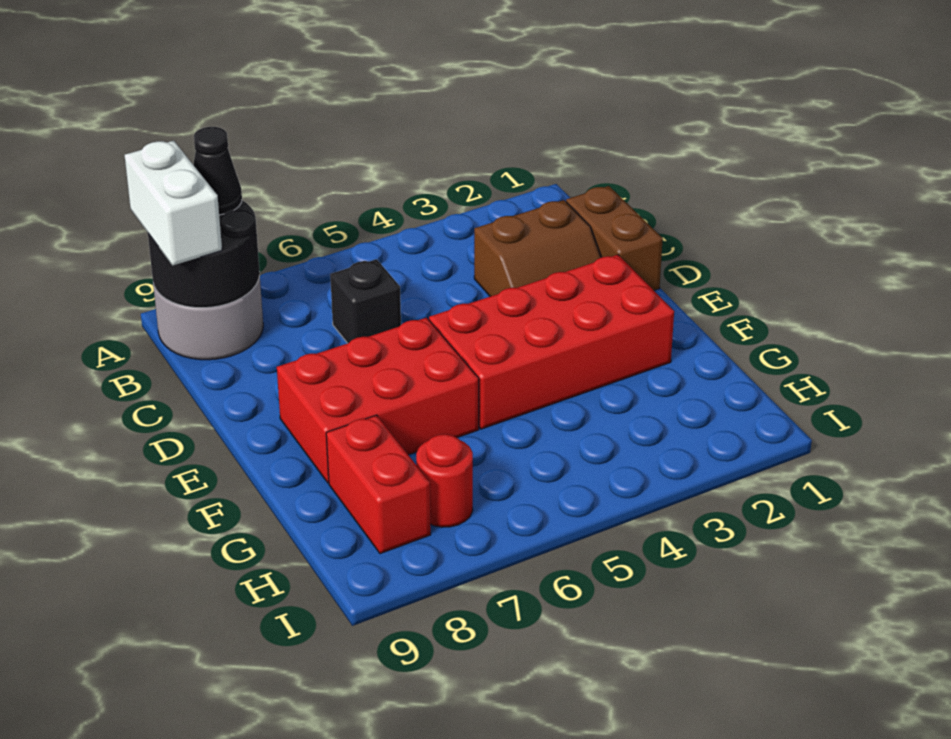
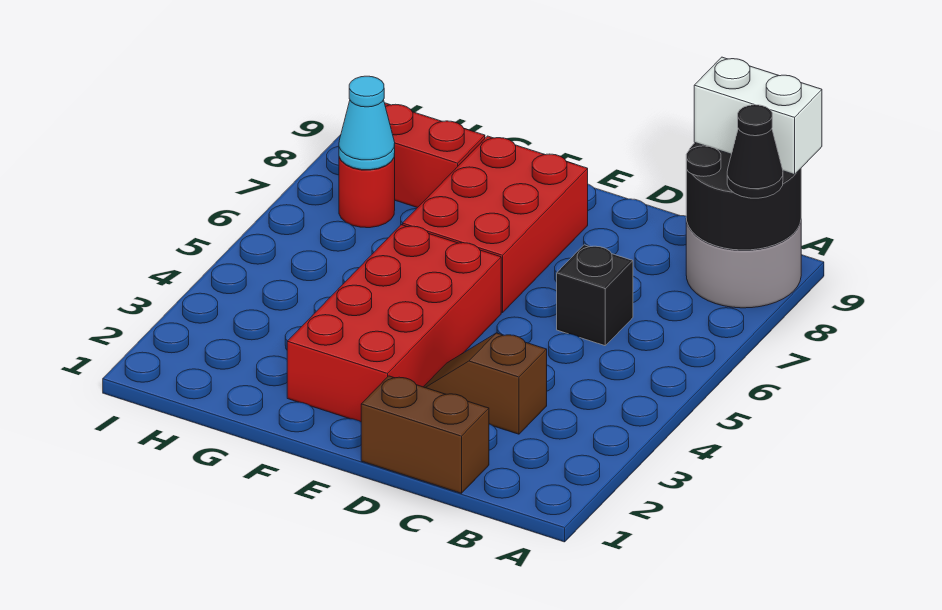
brown 2x2 slope [474,200,601,296] -> brown 1x2 slope [424,333,547,434]
none -> cyan 1x1 cone [339,76,395,170]

